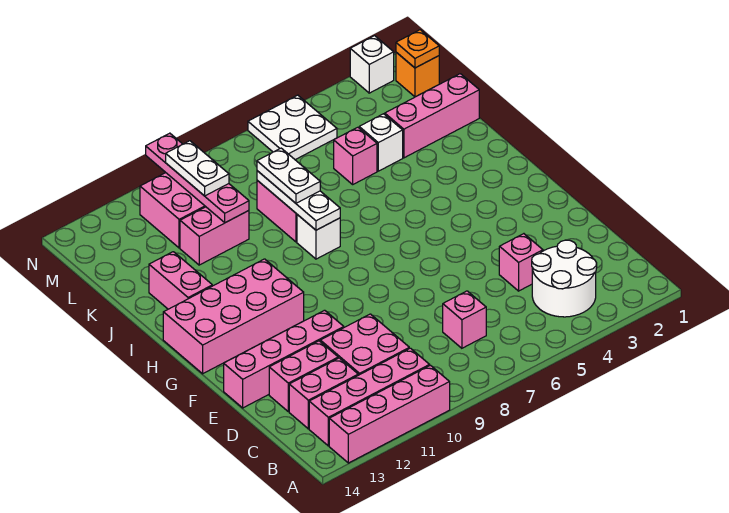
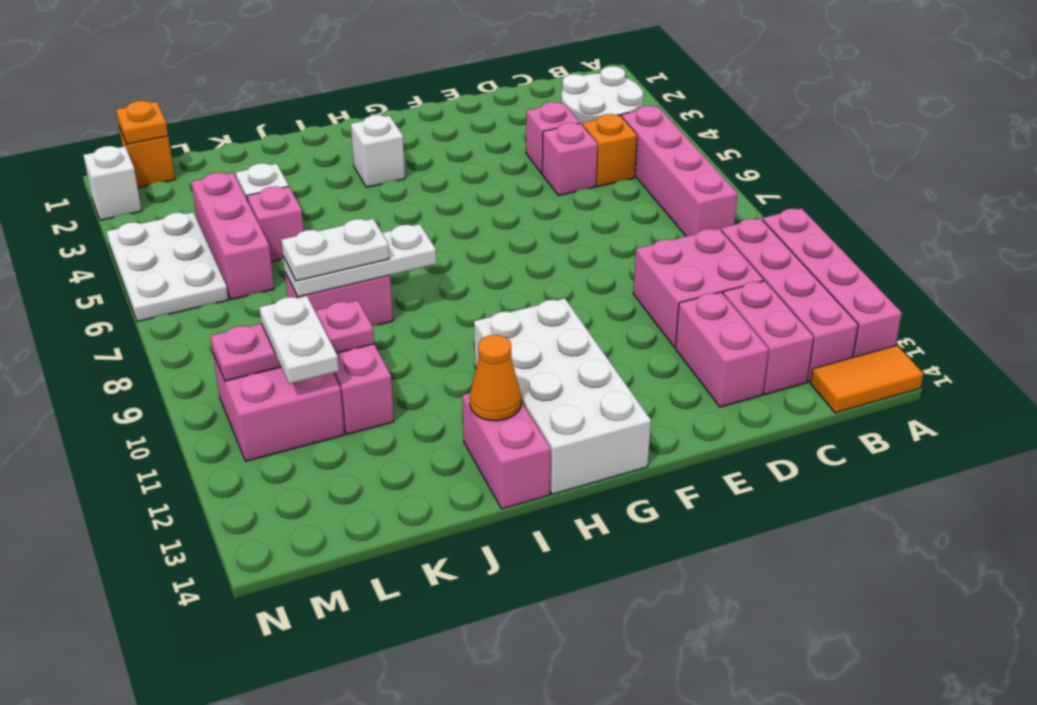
none -> orange 1x2 tile [810,345,923,413]
none -> orange 1x1 brick [582,114,637,186]
pink 1x1 brick [443,291,486,348] -> pink 1x1 brick moved to [542,123,597,196]
pink 1x4 brick [224,310,344,408] -> pink 1x4 brick moved to [621,106,737,236]
pink 2x4 brick [163,259,304,374] -> white 2x4 brick [474,298,651,494]
white 1x1 brick [297,215,340,259] -> white 1x1 brick moved to [351,115,405,187]
pink 1x2 brick [149,252,212,309] -> pink 1x2 brick turned to [462,393,550,509]
none -> orange 1x1 cone [470,335,521,421]
pink 1x3 brick [385,74,479,158] -> pink 1x3 brick moved to [191,173,274,300]
pink 1x4 plate [146,133,249,223] -> pink 1x3 plate [210,300,374,381]
white 1x2 plate [166,141,229,196] -> white 1x2 plate turned to [259,296,339,384]
white 2x2 plate [248,95,337,160] -> white 2x3 plate [106,212,228,322]

